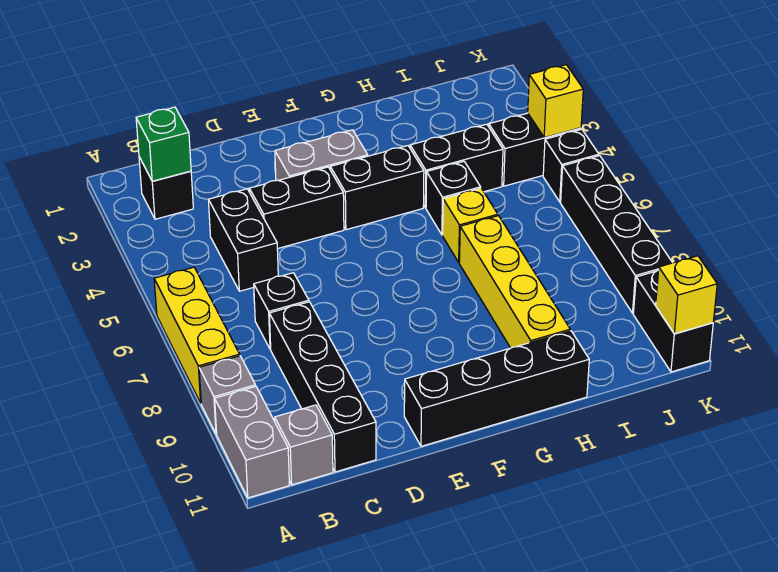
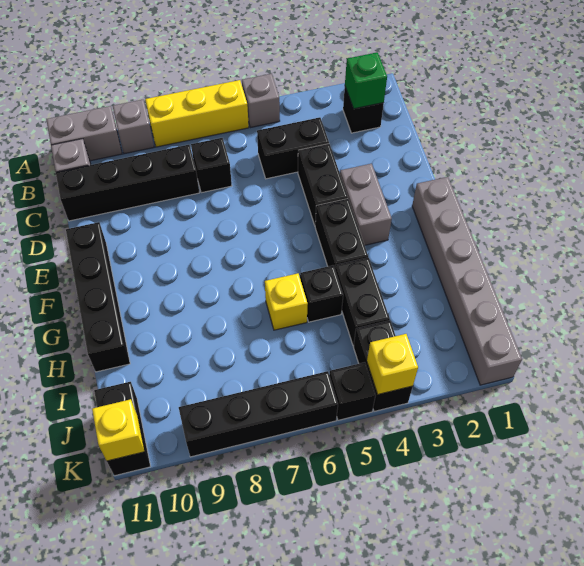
none -> grey 1x1 brick [242,74,280,128]
none -> grey 1x6 brick [412,177,522,385]
yellow 1x4 brick [459,216,570,348] -> none
black 1x2 brick [633,270,713,372] -> black 1x2 brick turned to [94,382,150,476]

